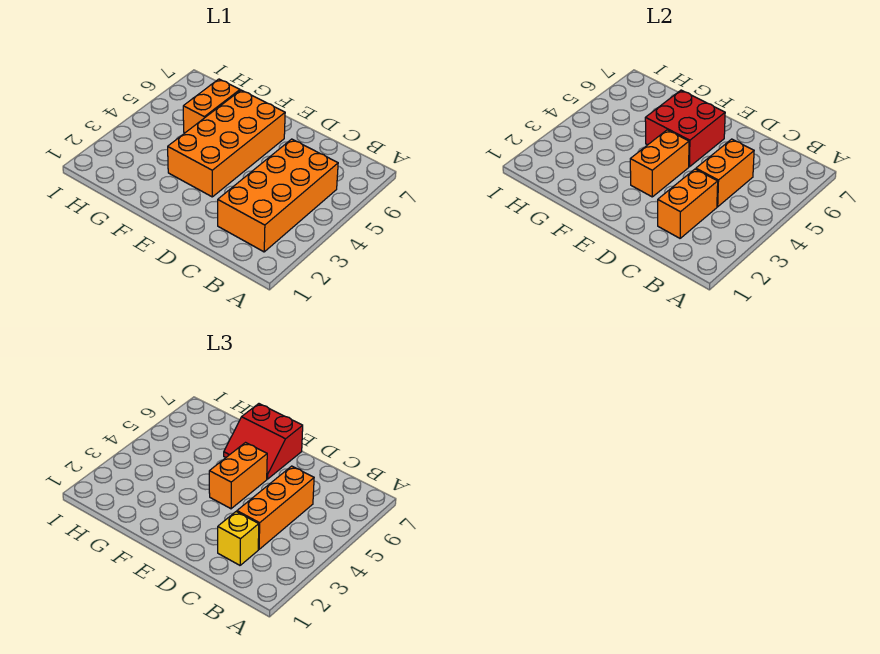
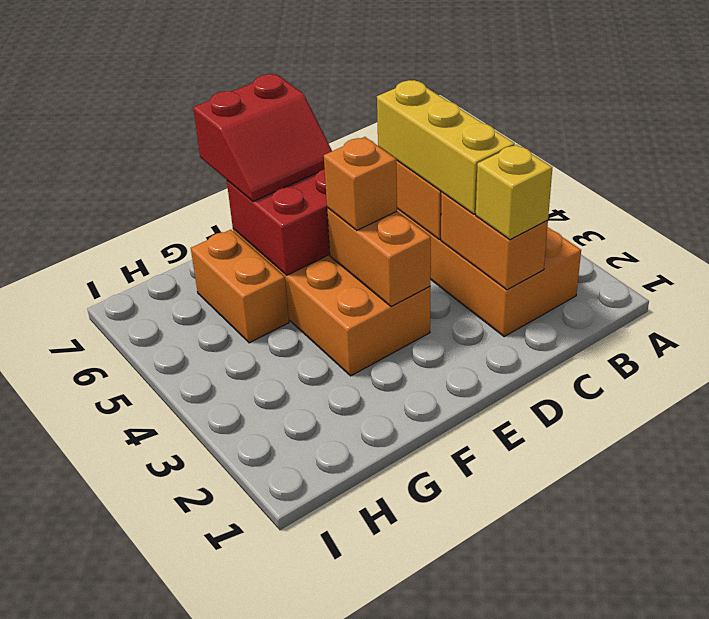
orange 1x3 brick [237,466,314,549] -> yellow 1x3 brick [377,80,515,214]
orange 1x2 brick [209,443,267,509] -> orange 1x1 brick [324,137,397,230]

